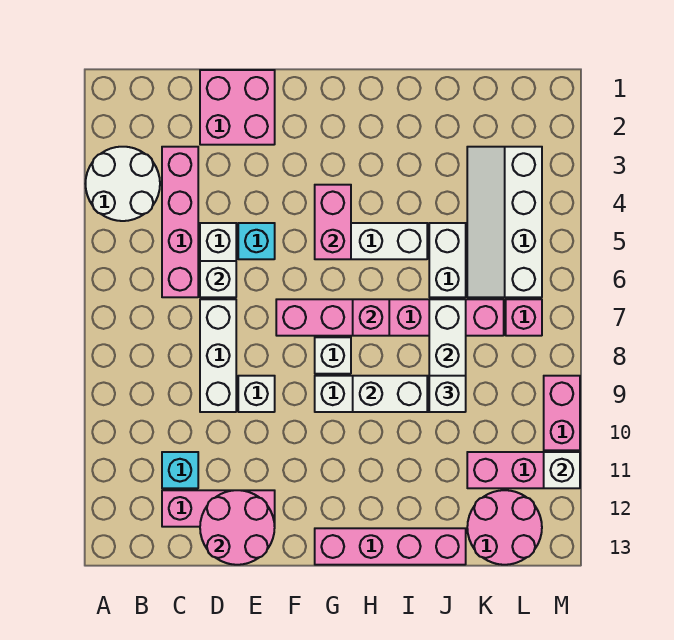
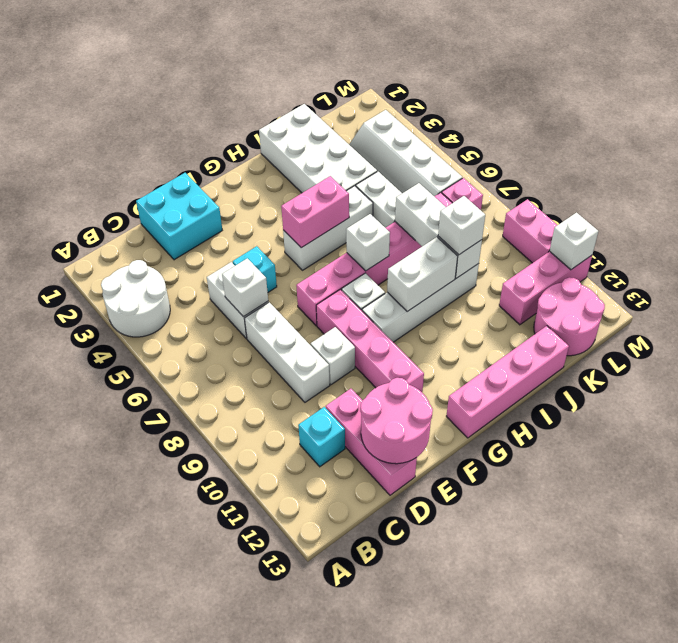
pink 1x4 brick [162,147,198,297] -> pink 1x4 brick moved to [316,290,424,392]
pink 1x3 brick [162,490,275,527] -> pink 1x3 brick turned to [326,389,417,495]
pink 2x2 brick [200,70,275,145] -> cyan 2x2 brick [136,173,222,260]
pink 1x2 brick [315,185,351,259] -> pink 1x2 brick turned to [281,176,349,248]
pink 1x1 brick [353,299,389,336] -> white 1x1 brick [346,214,390,271]
none -> white 2x4 brick [259,104,377,193]

